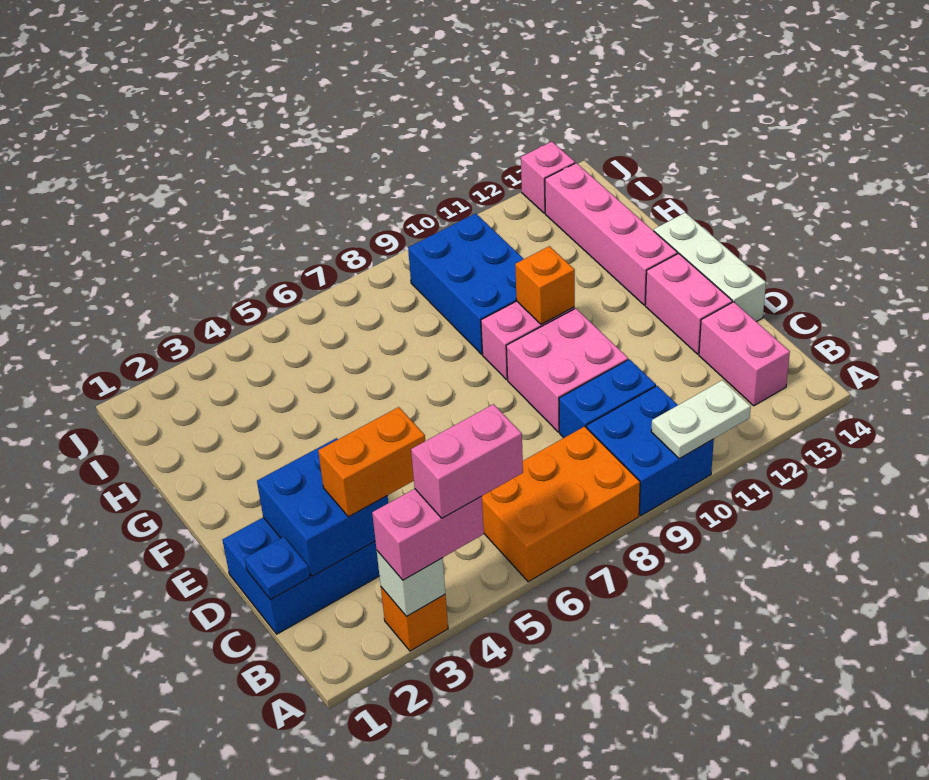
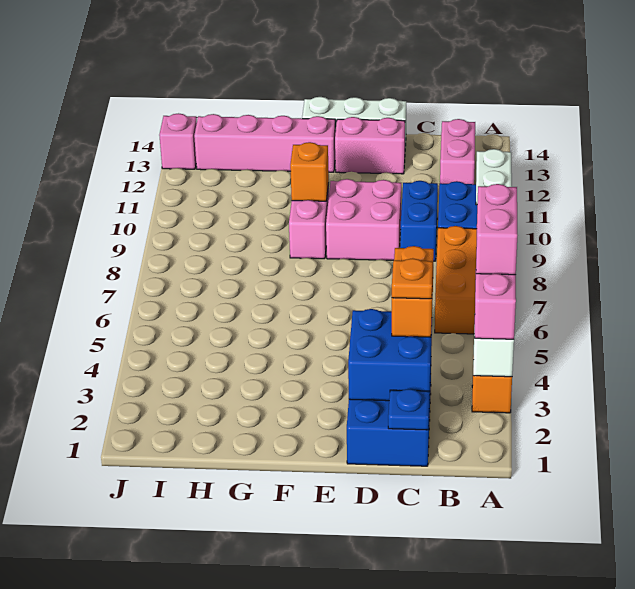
pink 1x2 brick [699,302,790,406] -> pink 1x2 brick turned to [440,119,475,184]
none -> orange 1x1 plate [392,258,433,299]
blue 2x3 brick [408,213,523,354] -> none

